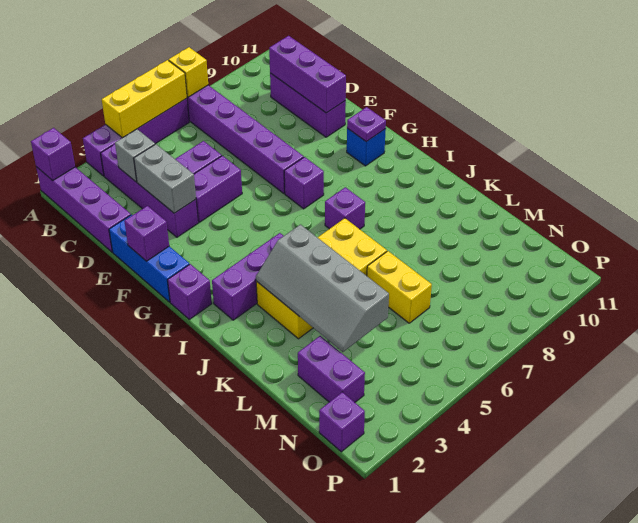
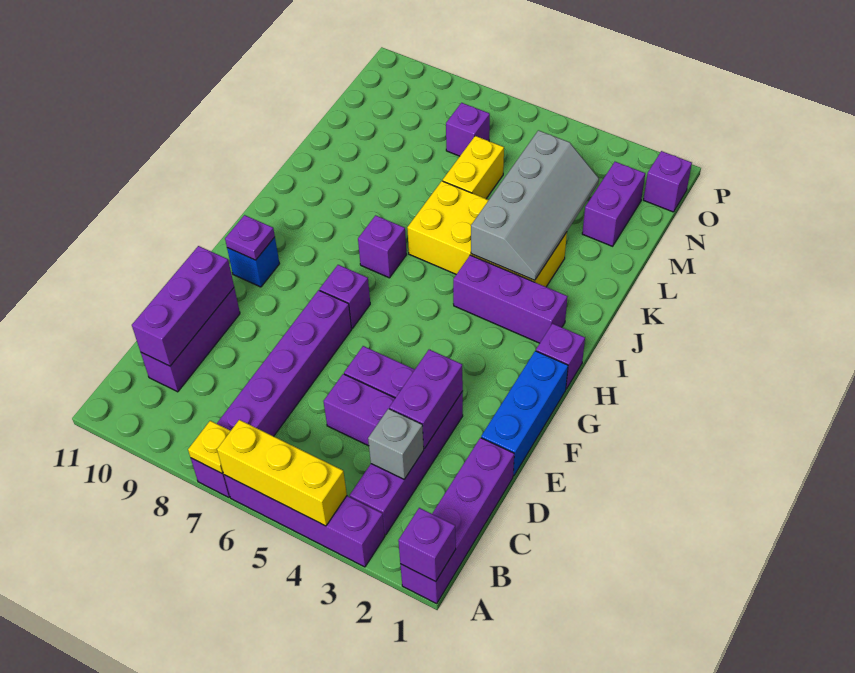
yellow 1x1 brick [169,47,208,97] -> yellow 1x1 plate [188,421,230,473]
grey 1x2 brick [134,144,196,213] -> purple 1x2 brick [389,350,463,449]
purple 1x1 brick [124,206,169,261] -> purple 1x1 brick moved to [446,103,490,156]

